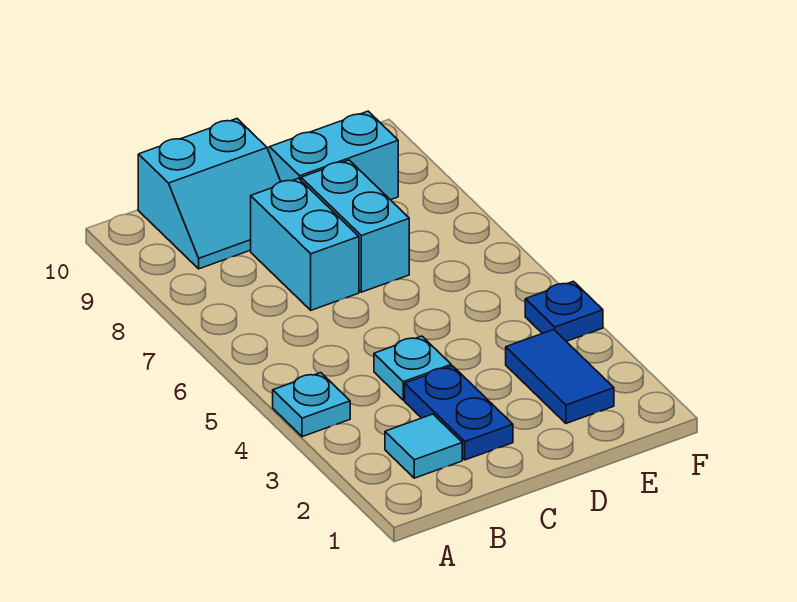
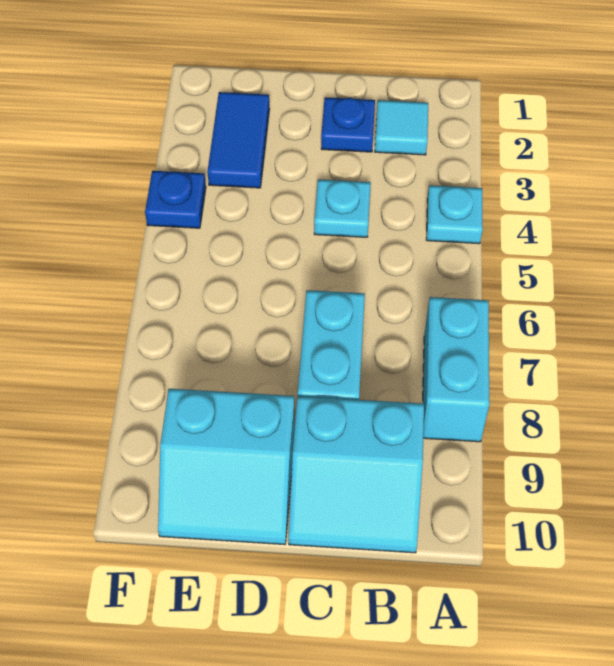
cyan 2x2 slope [138,119,281,269] -> cyan 2x2 slope turned to [289,396,424,553]
blue 1x2 plate [405,366,513,460] -> blue 1x1 plate [321,97,375,152]
cyan 1x2 brick [301,160,409,292] -> cyan 1x2 brick moved to [423,297,489,442]

